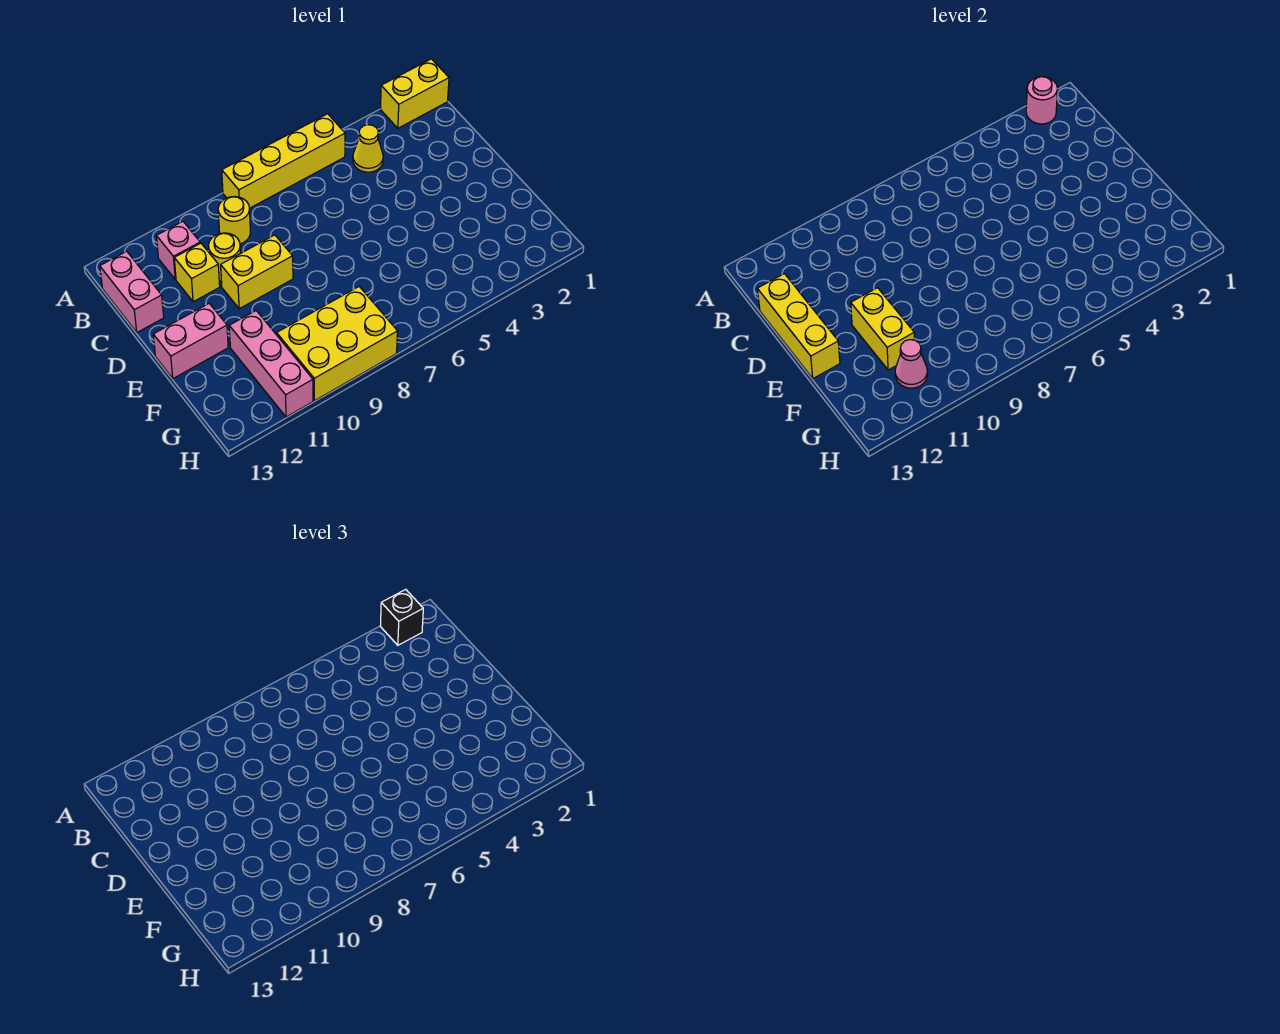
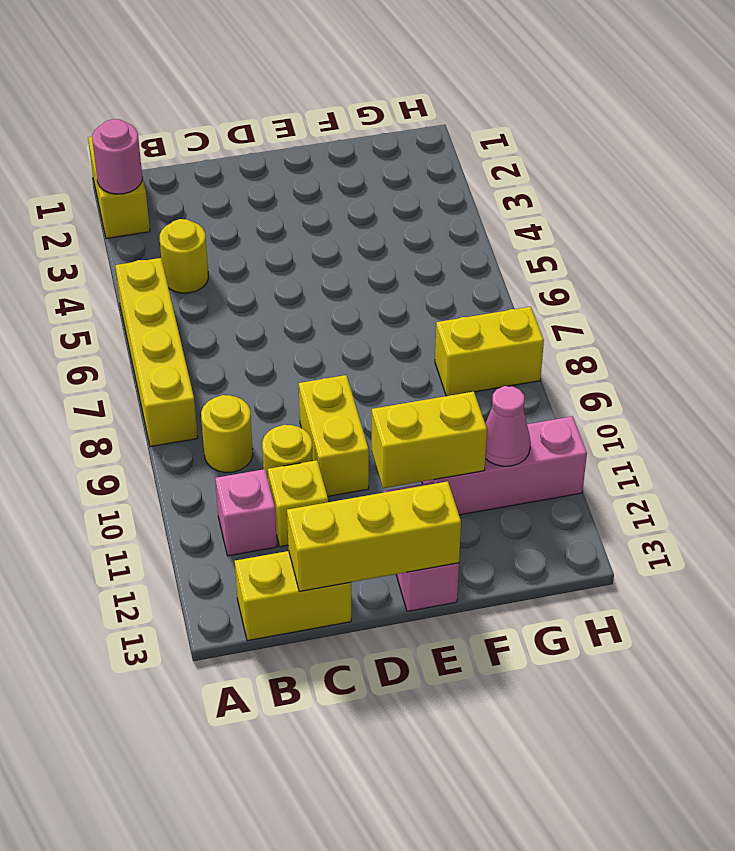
black 1x1 brick [380,589,423,645] -> none
yellow 1x1 cone [353,125,383,172] -> yellow 1x1 round brick [160,219,208,293]
pink 1x2 brick [100,251,164,332] -> yellow 1x2 brick [235,551,351,641]
yellow 2x3 brick [277,287,398,401] -> yellow 1x2 brick [435,307,544,396]

